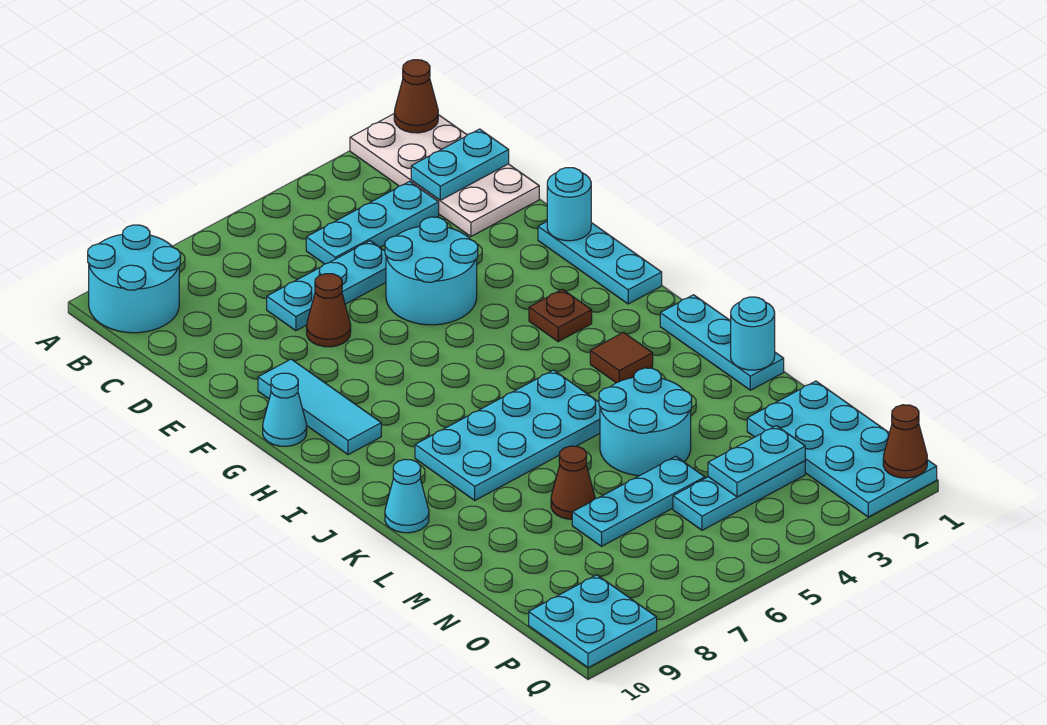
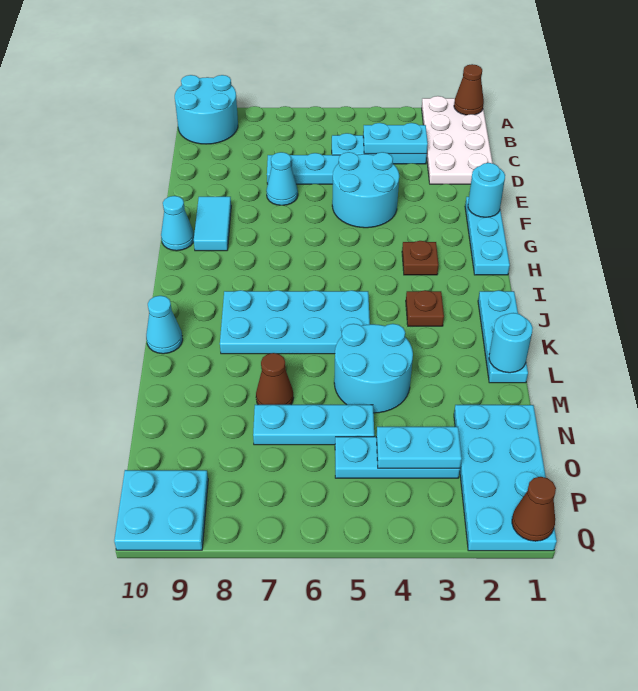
cyan 1x2 plate [411,129,509,200] -> cyan 1x2 plate moved to [363,123,428,154]
brown 1x1 cone [307,274,351,347] -> cyan 1x1 cone [266,152,298,205]
cyan 1x3 tile [258,359,381,455] -> cyan 1x2 tile [194,197,231,251]
brown 1x1 tile [590,333,653,383] -> brown 1x1 plate [406,290,444,326]

